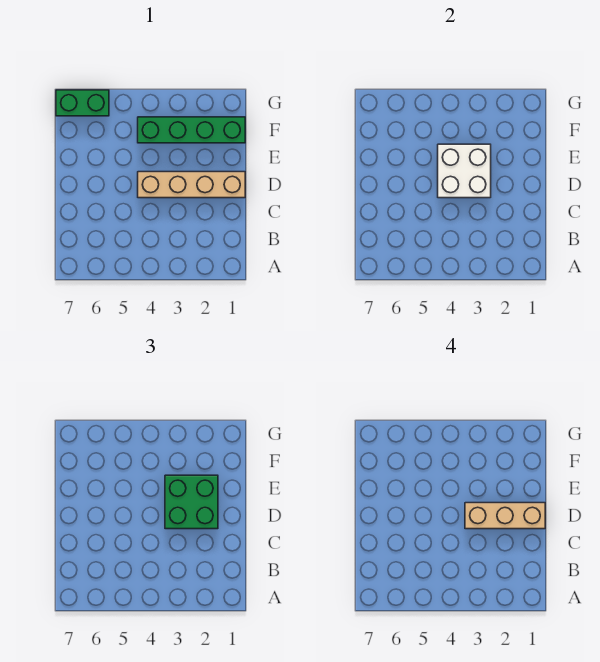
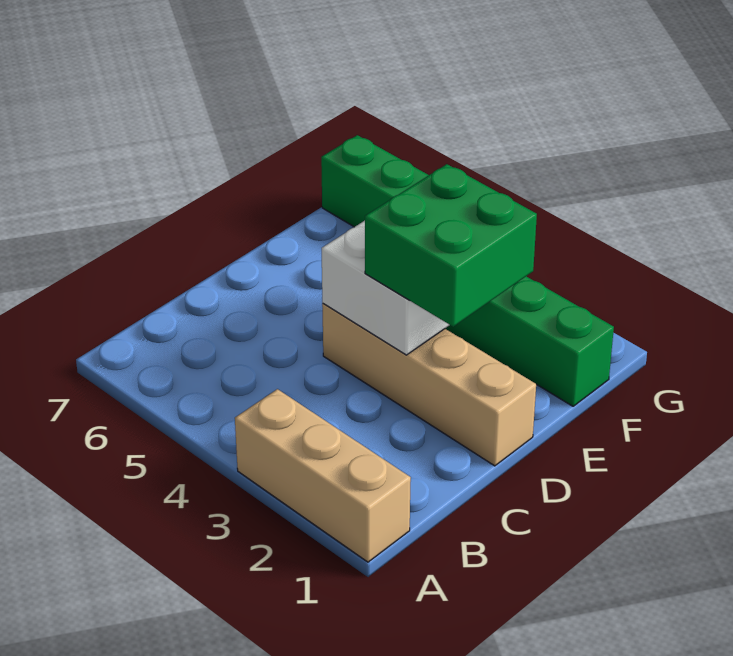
tan 1x3 brick [465,503,545,529] -> tan 1x3 brick moved to [235,389,411,562]

